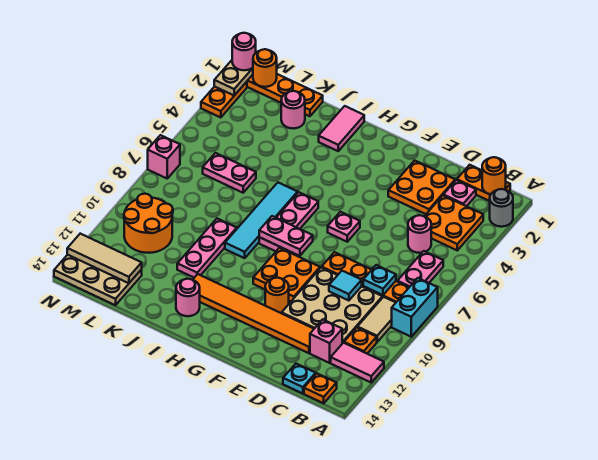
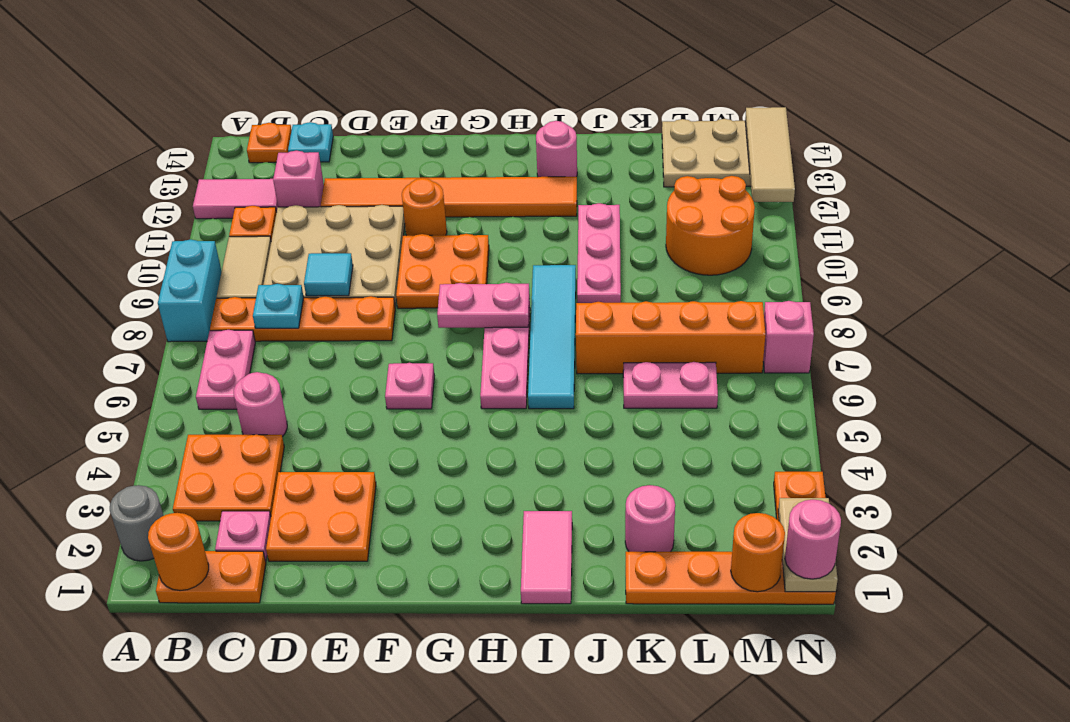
none -> orange 1x4 brick [576,301,765,374]
tan 1x3 tile [67,234,142,283] -> tan 1x3 tile turned to [745,107,795,202]

